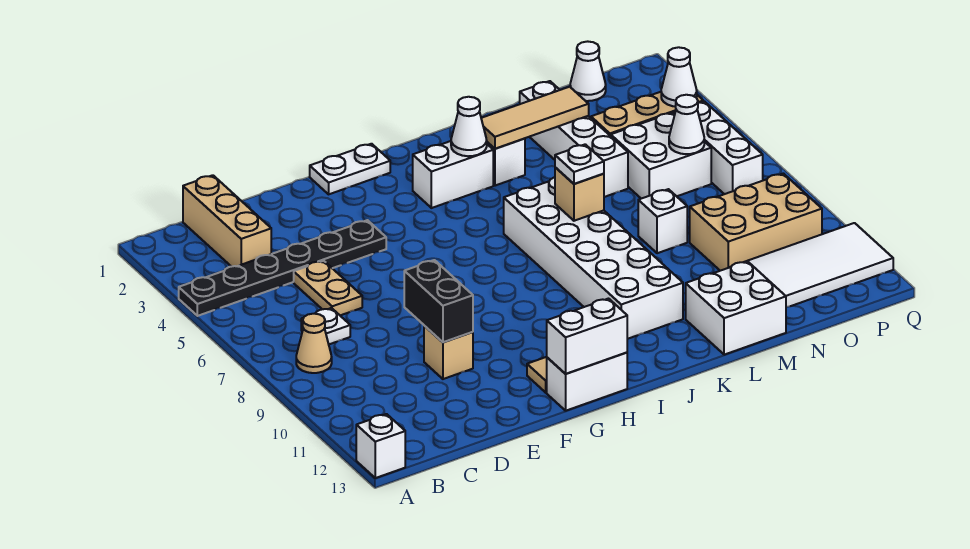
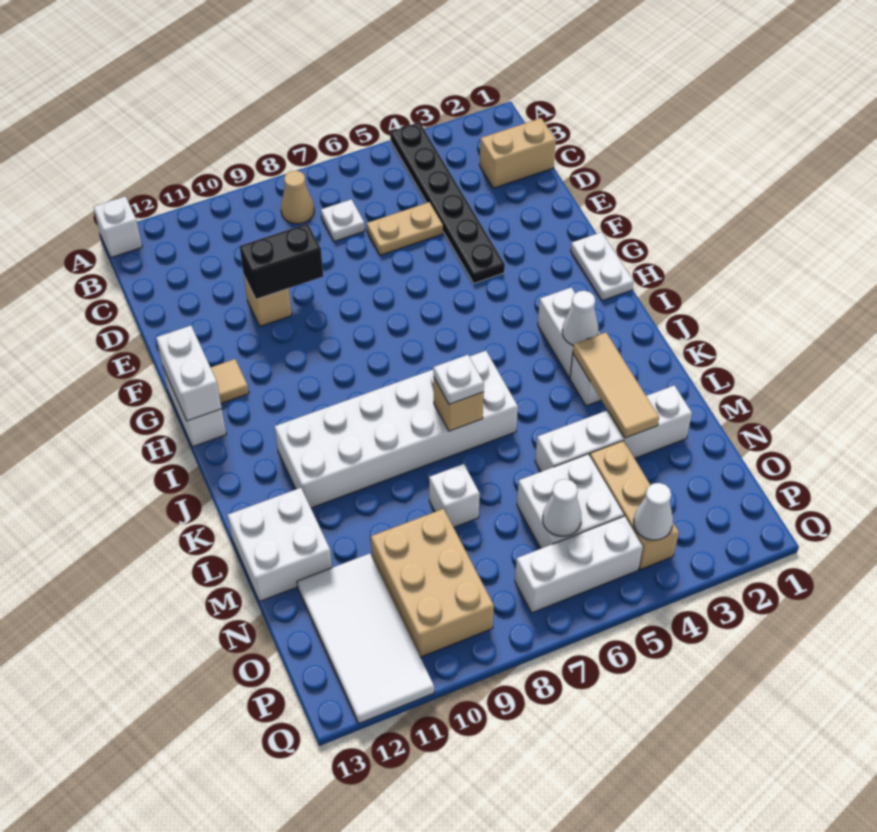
tan 1x3 brick [183,175,271,267] -> tan 1x2 brick [480,118,556,188]
white 1x1 cone [570,41,606,101] -> none

